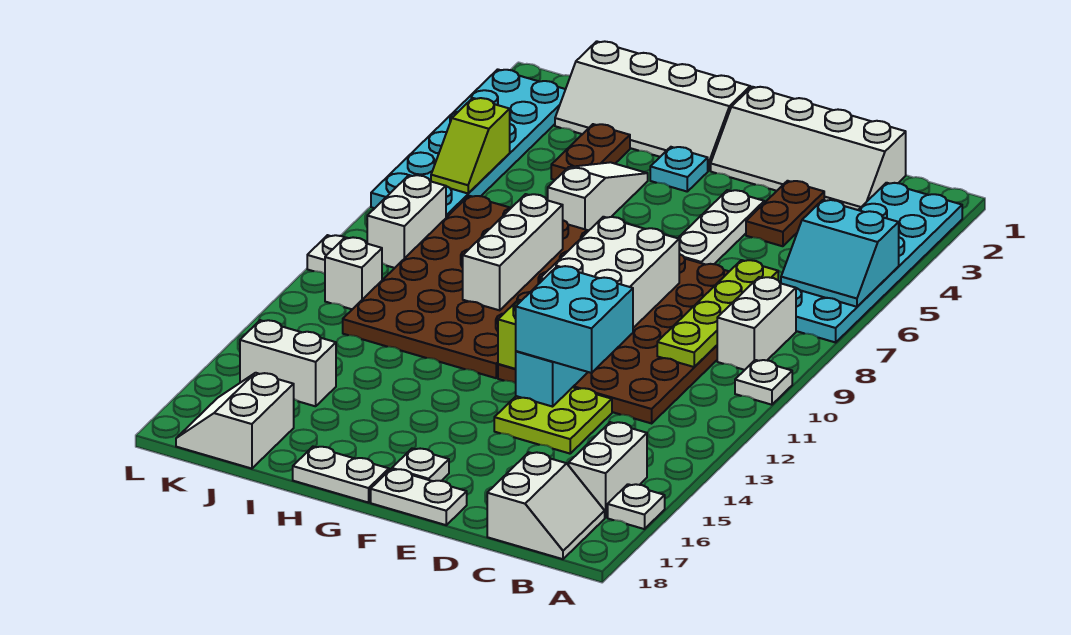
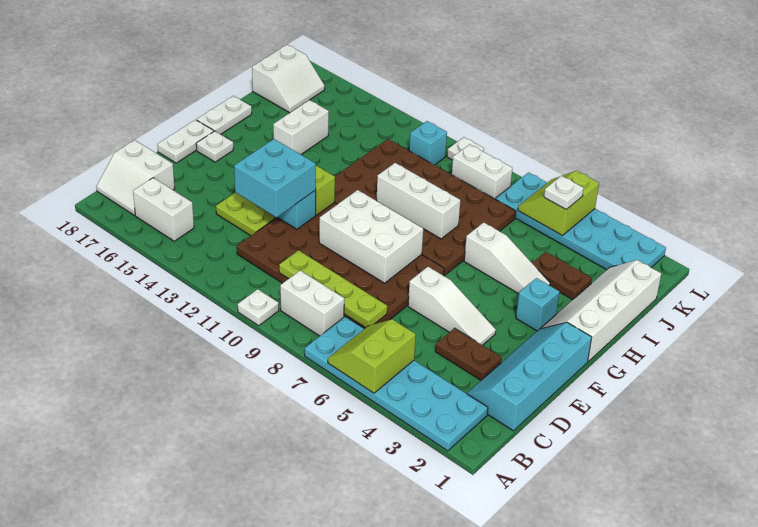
cyan 2x2 slope [781,200,899,307] -> lime 2x2 slope [328,319,416,393]
white 1x1 plate [608,484,665,529] -> white 1x1 plate moved to [544,176,584,209]
white 2x4 slope [711,87,906,210] -> cyan 2x4 slope [467,322,592,431]
white 1x3 plate [678,190,764,265] -> white 1x3 slope [408,267,496,345]
cyan 1x1 plate [650,147,708,191] -> cyan 1x1 brick [516,278,559,331]
white 1x2 brick [240,320,336,406] -> white 1x2 brick moved to [273,100,329,154]
white 2x2 slope [176,373,294,469] -> white 2x2 slope turned to [252,45,325,113]
lime 1x2 slope [431,98,510,193] -> lime 2x2 slope [518,171,599,235]
white 1x1 brick [325,237,382,309] -> cyan 1x1 brick [409,121,447,165]

